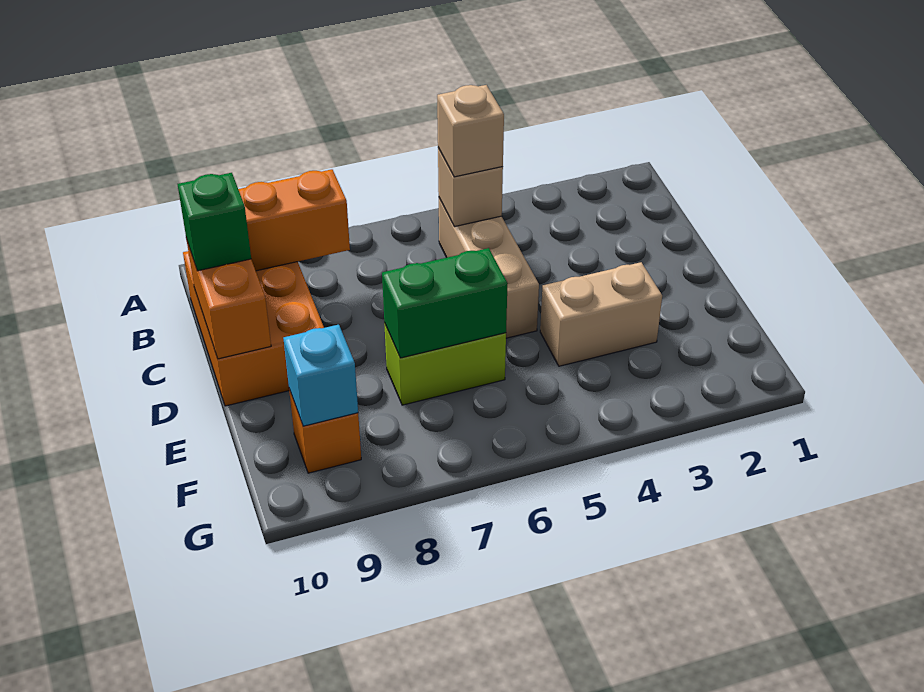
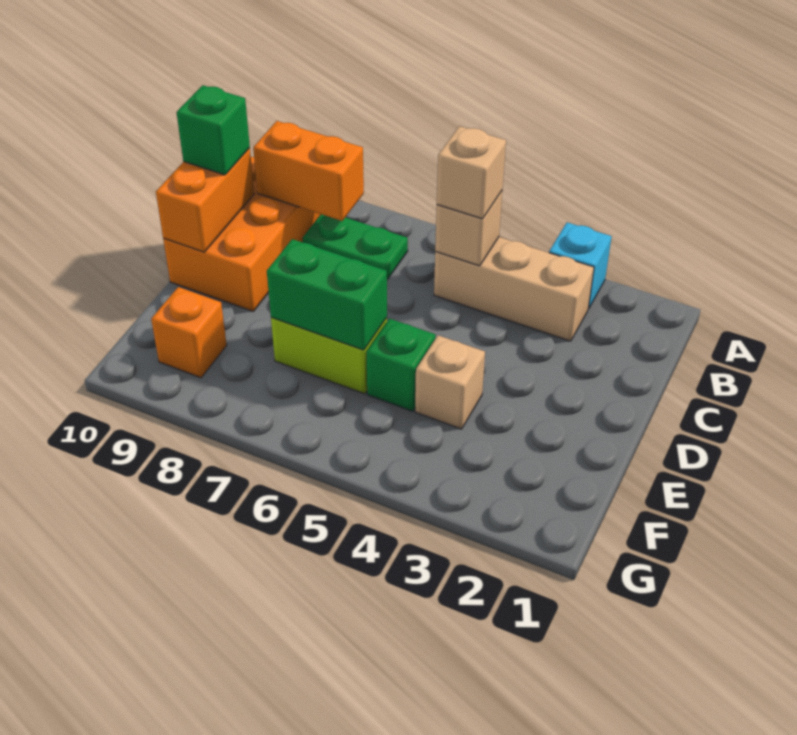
tan 1x3 brick [439,198,539,338] -> tan 1x3 brick turned to [434,237,594,341]
none -> green 1x2 plate [303,214,408,279]
tan 1x2 brick [540,262,662,366] -> tan 1x1 brick [415,335,485,429]
none -> green 1x1 brick [366,319,436,411]
cyan 1x1 brick [283,325,358,426] -> cyan 1x1 brick moved to [549,222,612,309]

